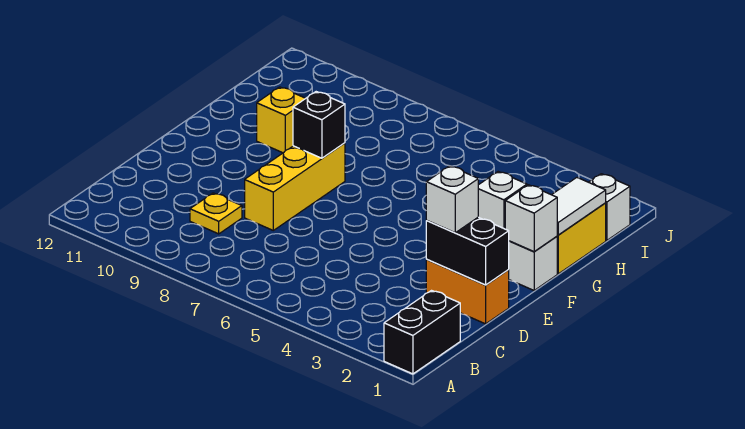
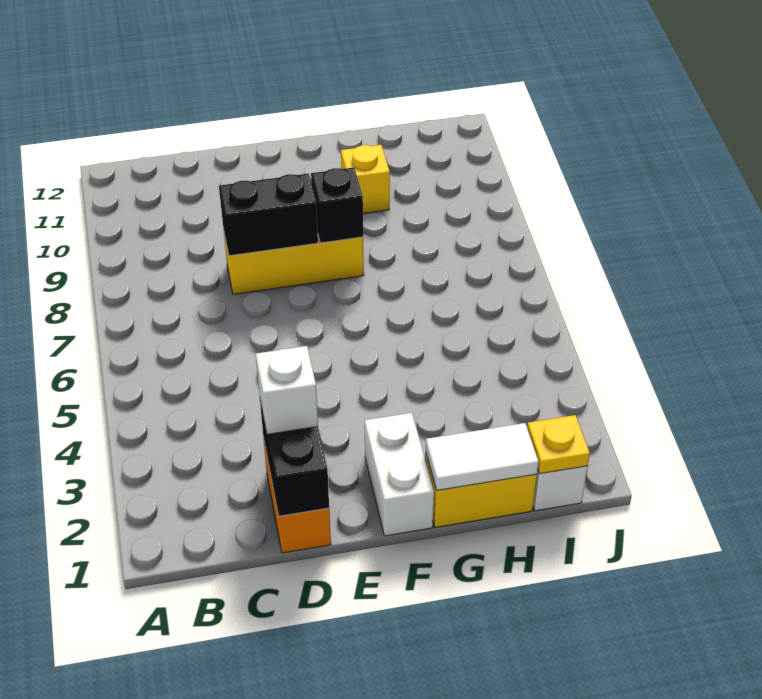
black 1x2 brick [384,291,460,374] -> black 1x2 brick moved to [219,174,318,256]
yellow 1x1 plate [190,193,242,234] -> yellow 1x1 plate moved to [527,415,590,474]
white 1x1 brick [505,185,557,252] -> none
white 1x1 brick [478,172,527,229] -> none

